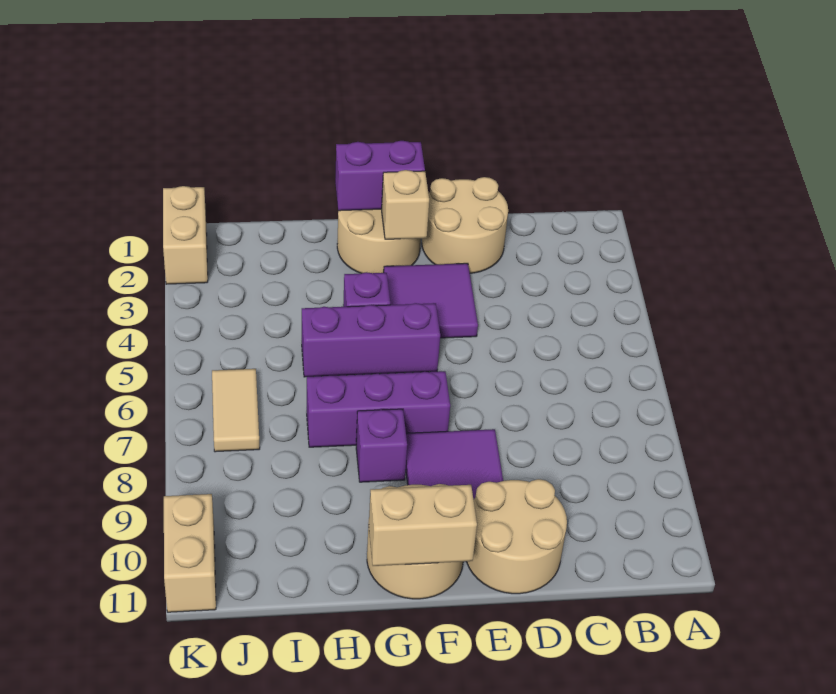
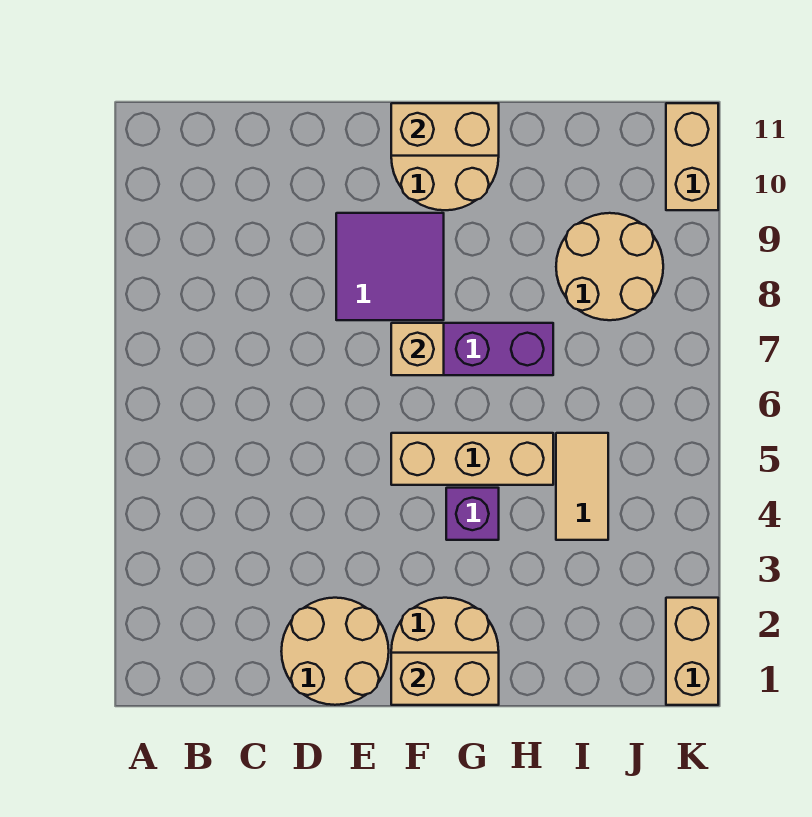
tan 2x2 round brick [466,479,567,594] -> tan 2x2 round brick moved to [556,213,663,320]
purple 2x2 tile [384,263,478,338] -> none
purple 1x2 brick [335,141,425,211] -> tan 1x2 brick [391,653,499,705]
tan 1x1 brick [382,170,429,239] -> tan 1x1 brick moved to [391,323,444,375]
purple 1x3 brick [302,303,440,377] -> tan 1x3 brick [391,433,553,485]
purple 1x1 brick [356,409,407,482] -> none
tan 1x2 tile [212,369,260,452] -> tan 1x2 tile moved to [556,433,608,540]

